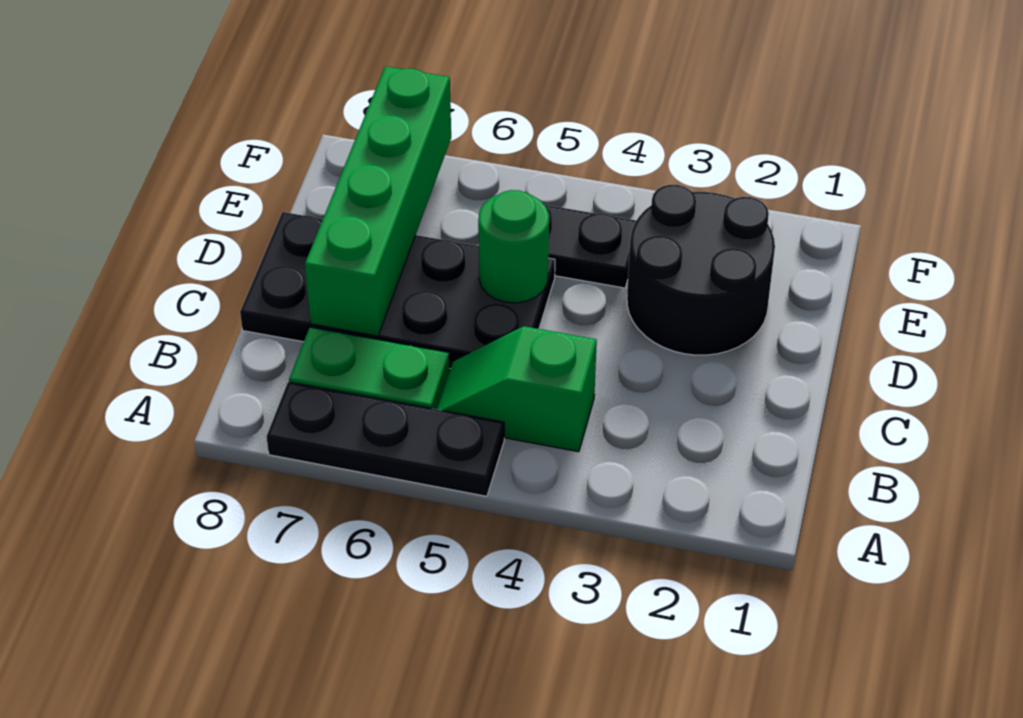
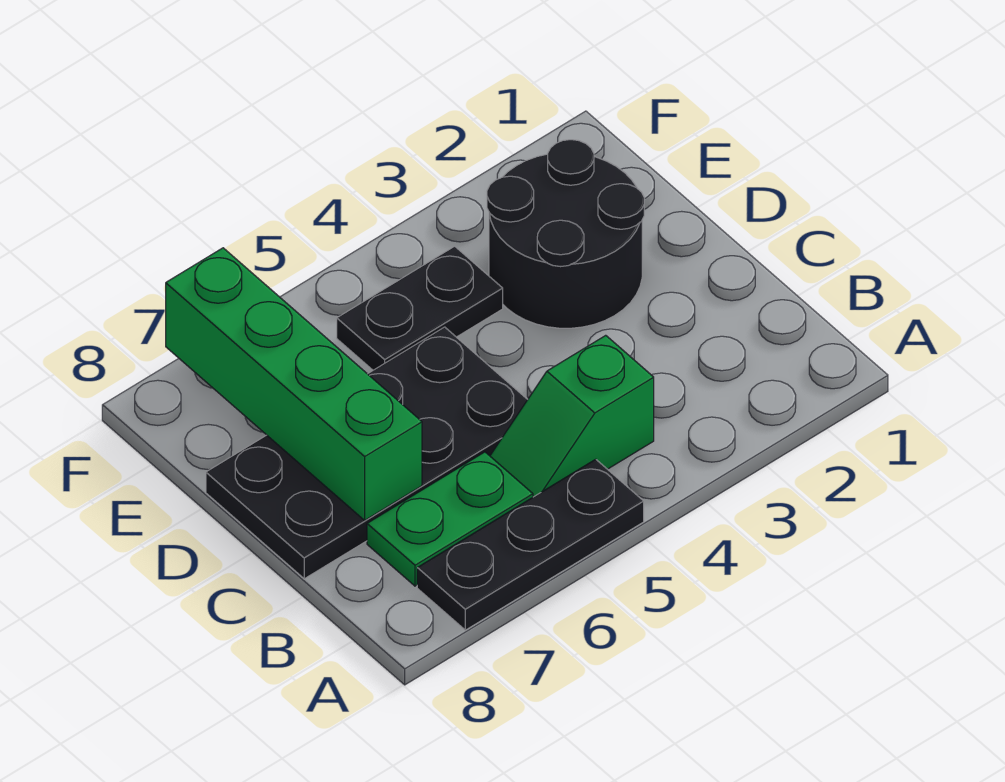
green 1x1 round brick [478,190,549,303] -> none

